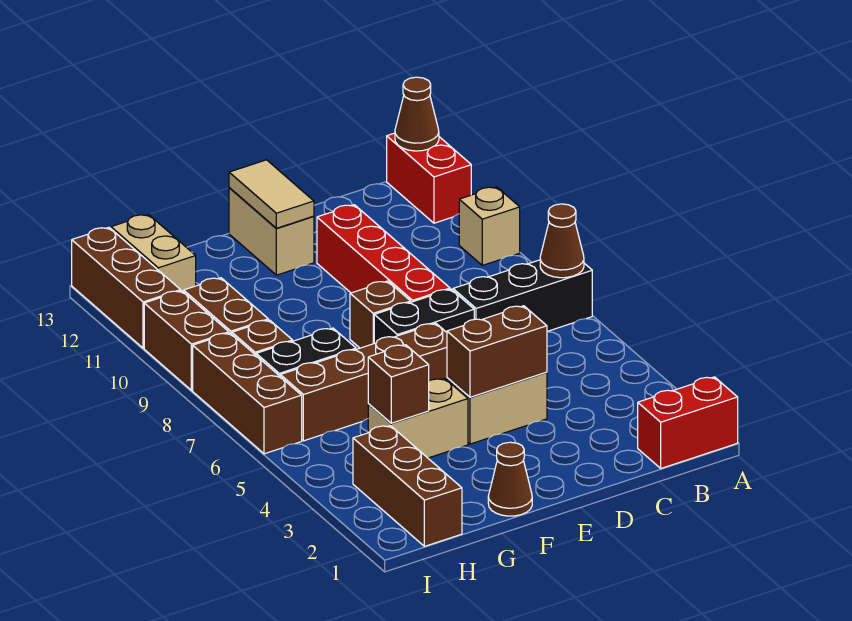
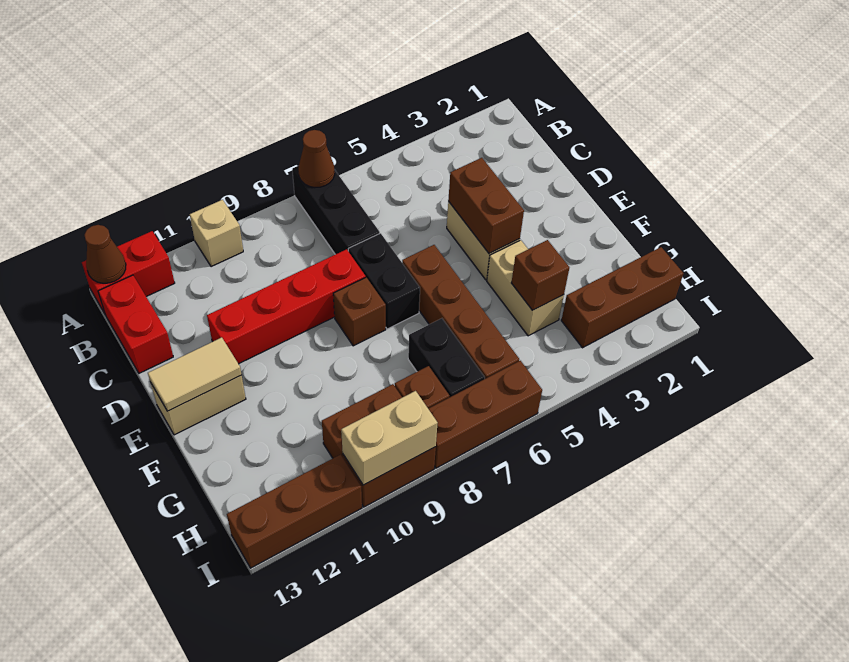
red 1x2 brick [638,377,738,468] -> red 1x2 brick moved to [98,275,173,373]
brown 1x1 cone [488,442,532,516] -> none
tan 1x2 brick [111,214,196,292] -> tan 1x2 brick moved to [341,391,438,485]

